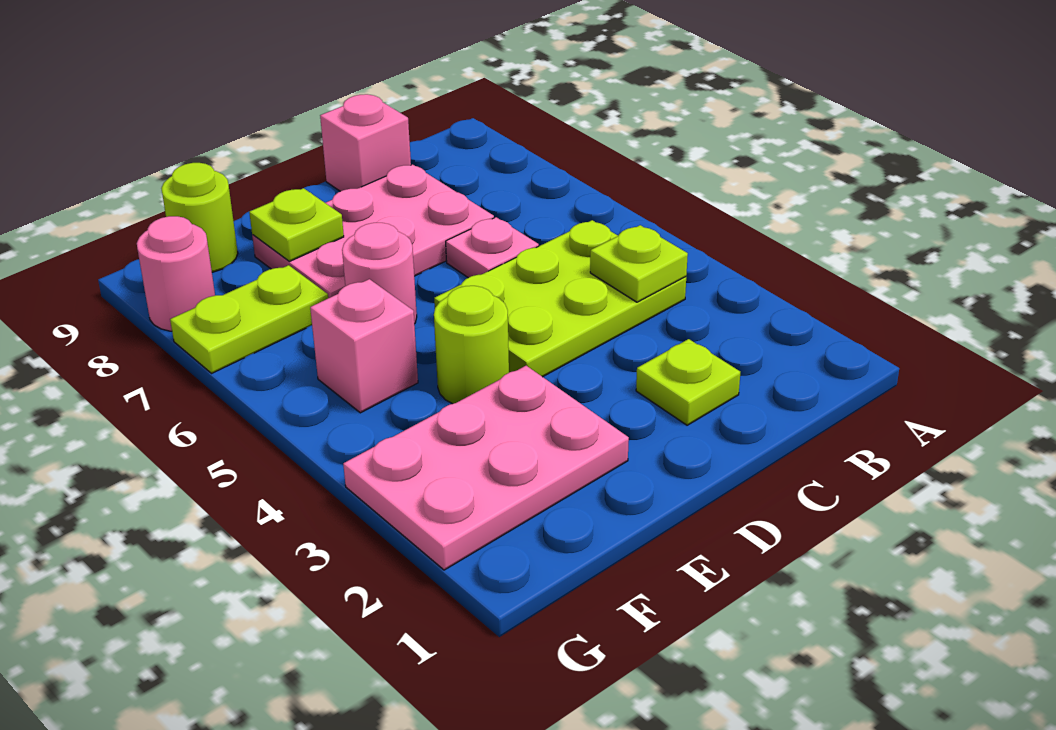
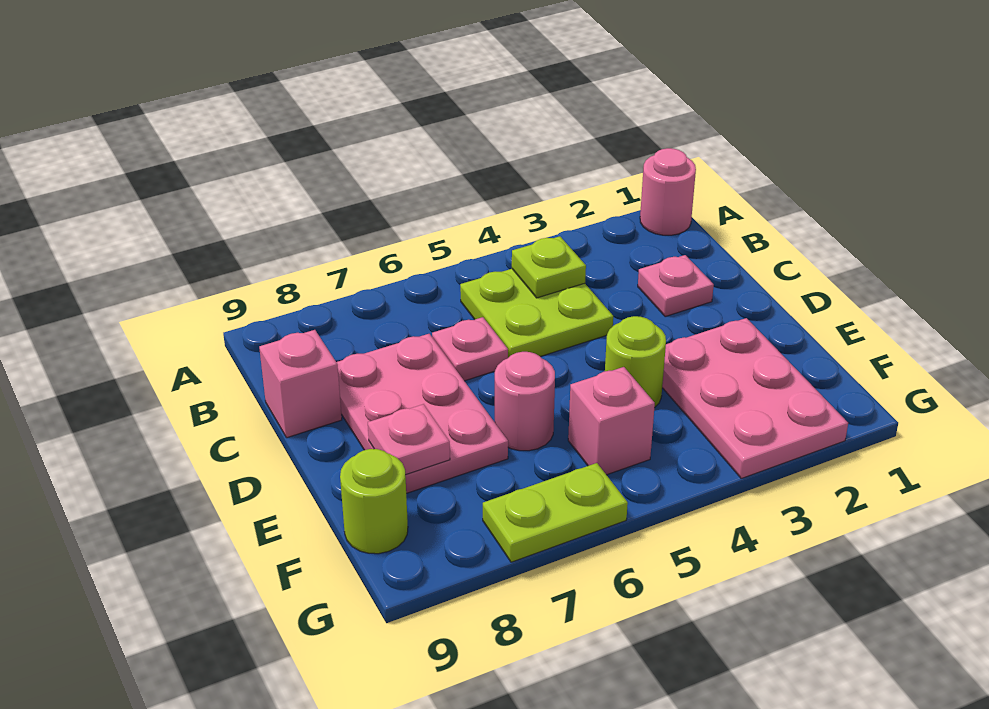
lime 2x3 plate [434,220,686,377] -> lime 2x2 plate [460,269,613,358]
lime 1x1 plate [636,339,740,425] -> pink 1x1 plate [638,255,714,317]
lime 1x1 plate [249,188,344,262] -> pink 1x1 plate [368,404,450,475]
lime 1x2 plate [170,265,328,373] -> lime 1x2 plate turned to [483,463,628,562]
pink 1x1 round brick [137,216,215,331] -> pink 1x1 round brick moved to [640,148,696,235]

